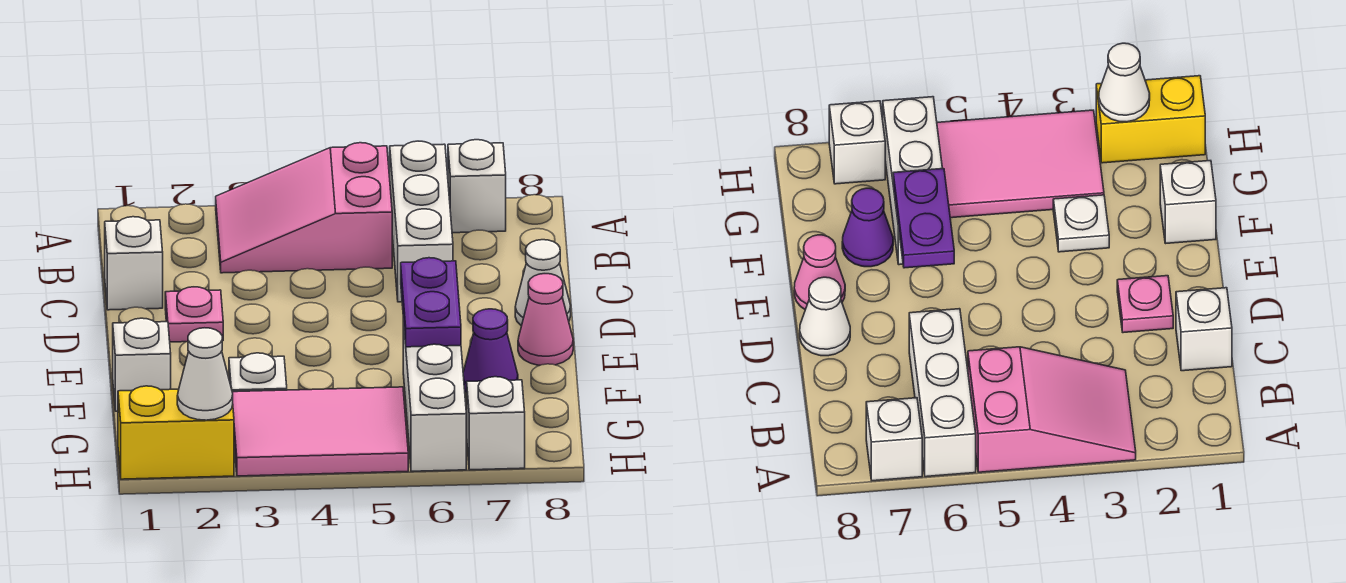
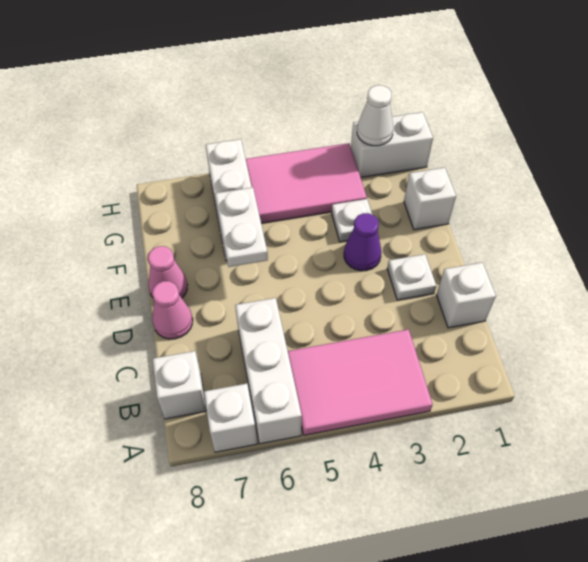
pink 2x3 slope [216,143,392,273] -> pink 2x3 tile [288,329,433,435]
pink 1x1 plate [165,287,223,342] -> white 1x1 plate [387,254,436,300]
white 1x1 cone [515,240,571,326] -> pink 1x1 cone [152,281,193,339]
purple 1x2 plate [401,258,461,347] -> white 1x2 plate [215,187,268,267]
purple 1x1 cone [463,309,518,393] -> purple 1x1 cone moved to [344,213,381,271]
yellow 1x2 brick [118,386,234,479] -> white 1x2 brick [351,112,433,177]
white 1x1 brick [467,377,525,470] -> white 1x1 brick moved to [153,351,206,419]

